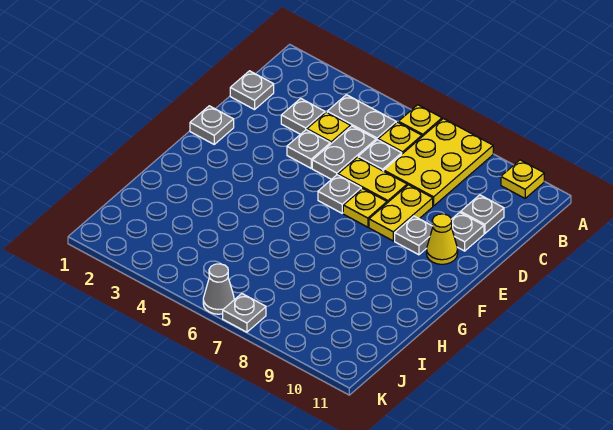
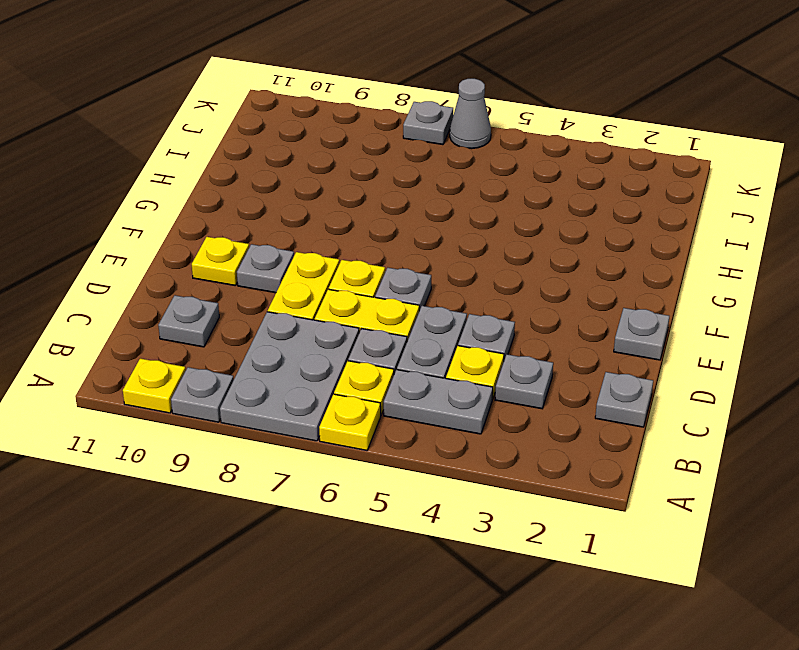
yellow 2x3 plate [384,119,493,206] -> grey 2x3 plate [220,312,359,441]
grey 1x1 plate [451,212,484,251] -> grey 1x1 plate moved to [171,367,234,422]
yellow 1x1 cone [427,214,458,264] -> yellow 1x1 plate [192,237,249,286]

